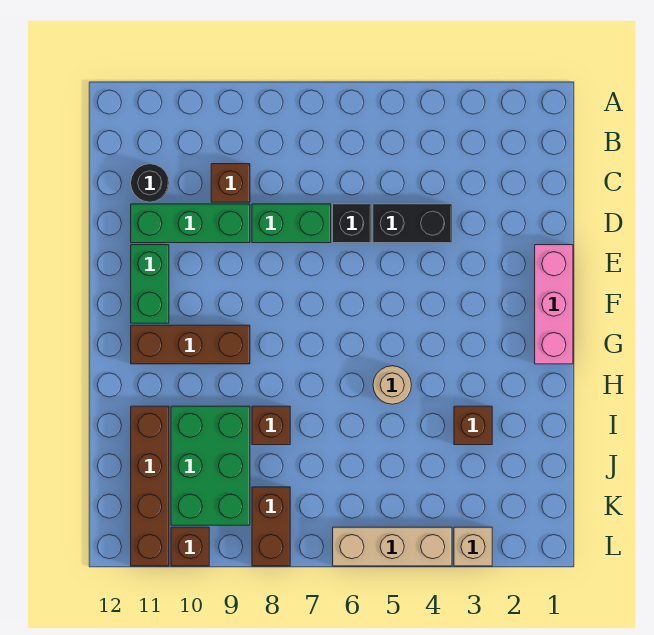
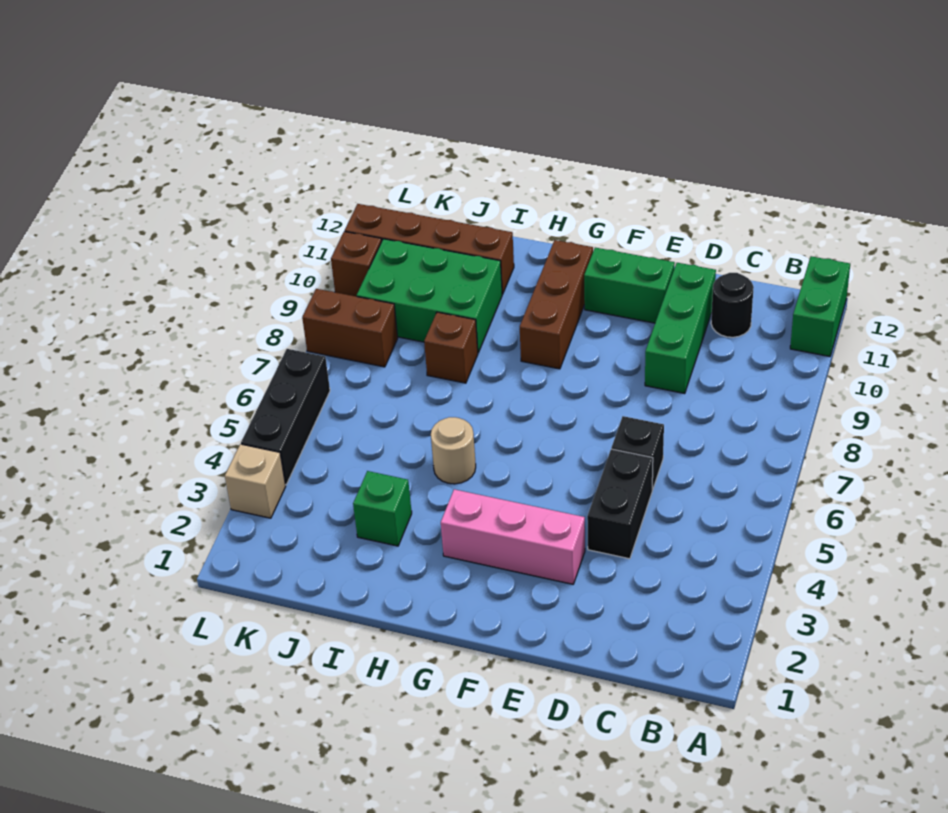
brown 1x1 brick [211,164,250,202] -> none
green 1x2 brick [252,204,331,243] -> green 1x2 brick moved to [790,256,850,357]
pink 1x3 brick [535,245,573,364] -> pink 1x3 brick moved to [441,489,585,584]
brown 1x1 brick [454,406,492,445] -> green 1x1 brick [353,471,412,546]
tan 1x3 brick [333,527,452,566] -> black 1x3 brick [241,349,330,485]

